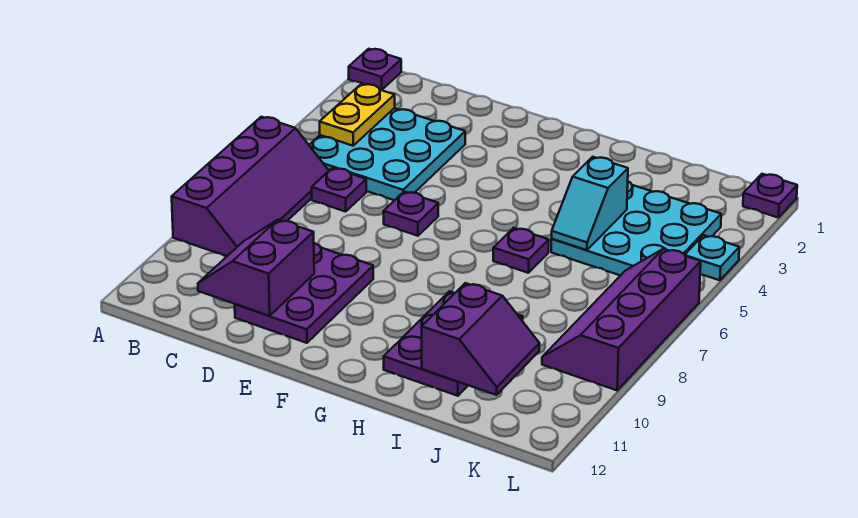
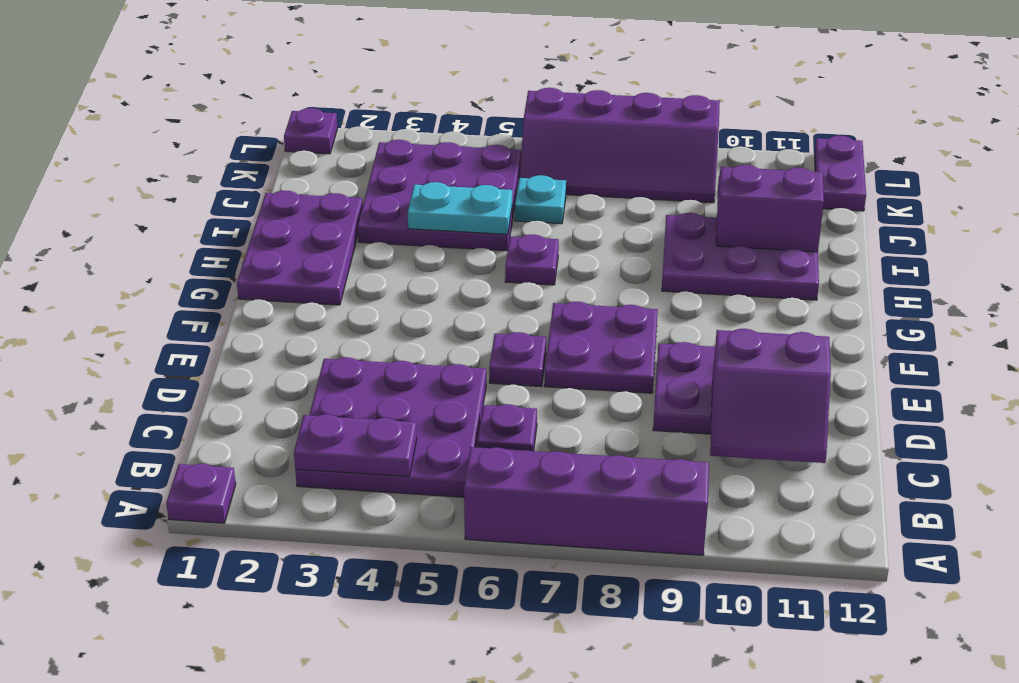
cyan 3x3 plate [309,108,465,200] -> purple 3x3 plate [295,357,486,497]
yellow 1x2 plate [320,84,395,146] -> purple 1x2 plate [294,414,417,477]
none -> purple 2x2 plate [544,302,658,393]
none -> purple 2x3 plate [237,191,363,305]
cyan 3x3 plate [551,182,721,276] -> purple 3x3 plate [358,140,521,251]
cyan 1x2 slope [552,157,628,250] -> cyan 1x2 plate [408,182,512,234]
none -> purple 1x2 plate [814,136,866,211]
cyan 1x1 plate [685,235,739,280] -> cyan 1x1 plate moved to [515,175,566,224]

